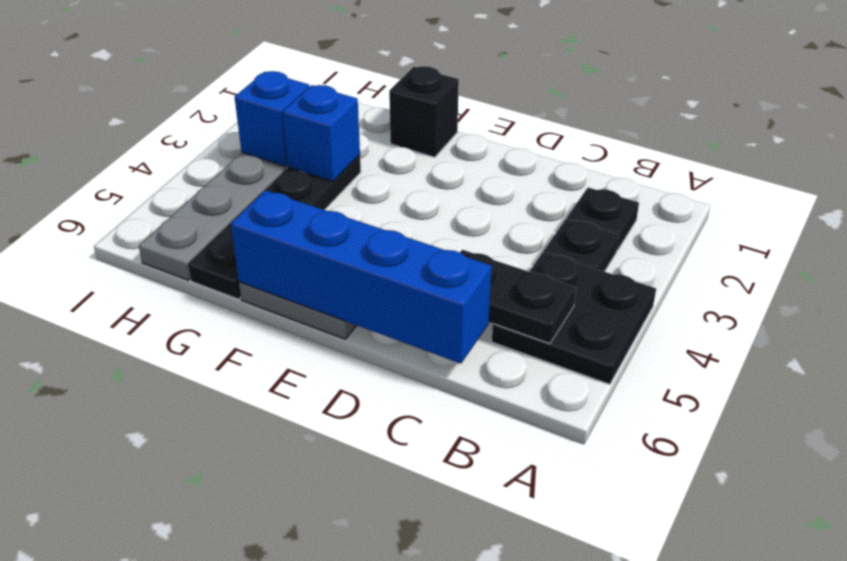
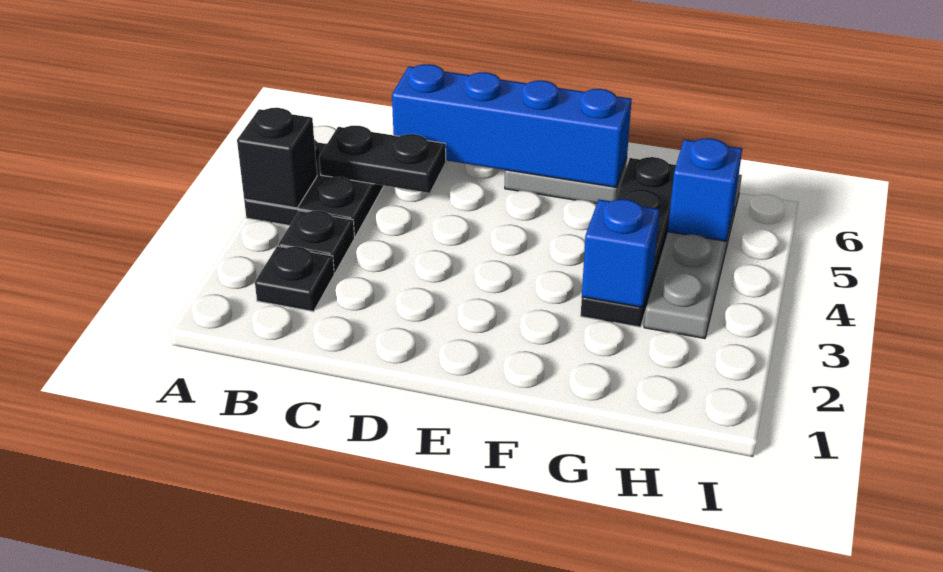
black 1x1 brick [389,66,459,157] -> black 1x1 brick moved to [237,108,317,208]
blue 1x1 brick [235,71,309,166] -> blue 1x1 brick moved to [668,138,742,241]

